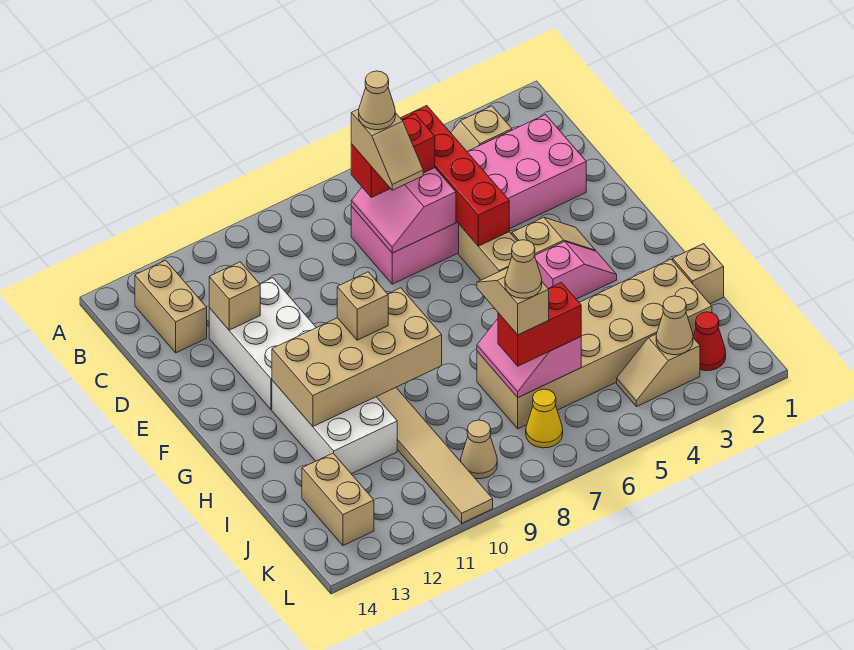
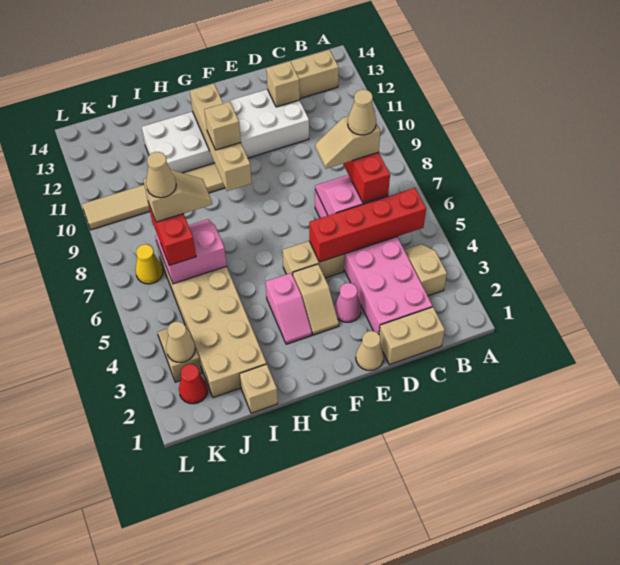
none -> pink 1x1 cone [334,283,361,322]
tan 2x4 brick [272,288,442,426] -> tan 1x4 brick [190,84,252,191]
tan 1x2 brick [302,453,374,546] -> tan 1x2 brick moved to [379,307,445,365]
tan 1x1 cone [461,420,497,479] -> tan 1x1 cone moved to [356,331,384,371]

